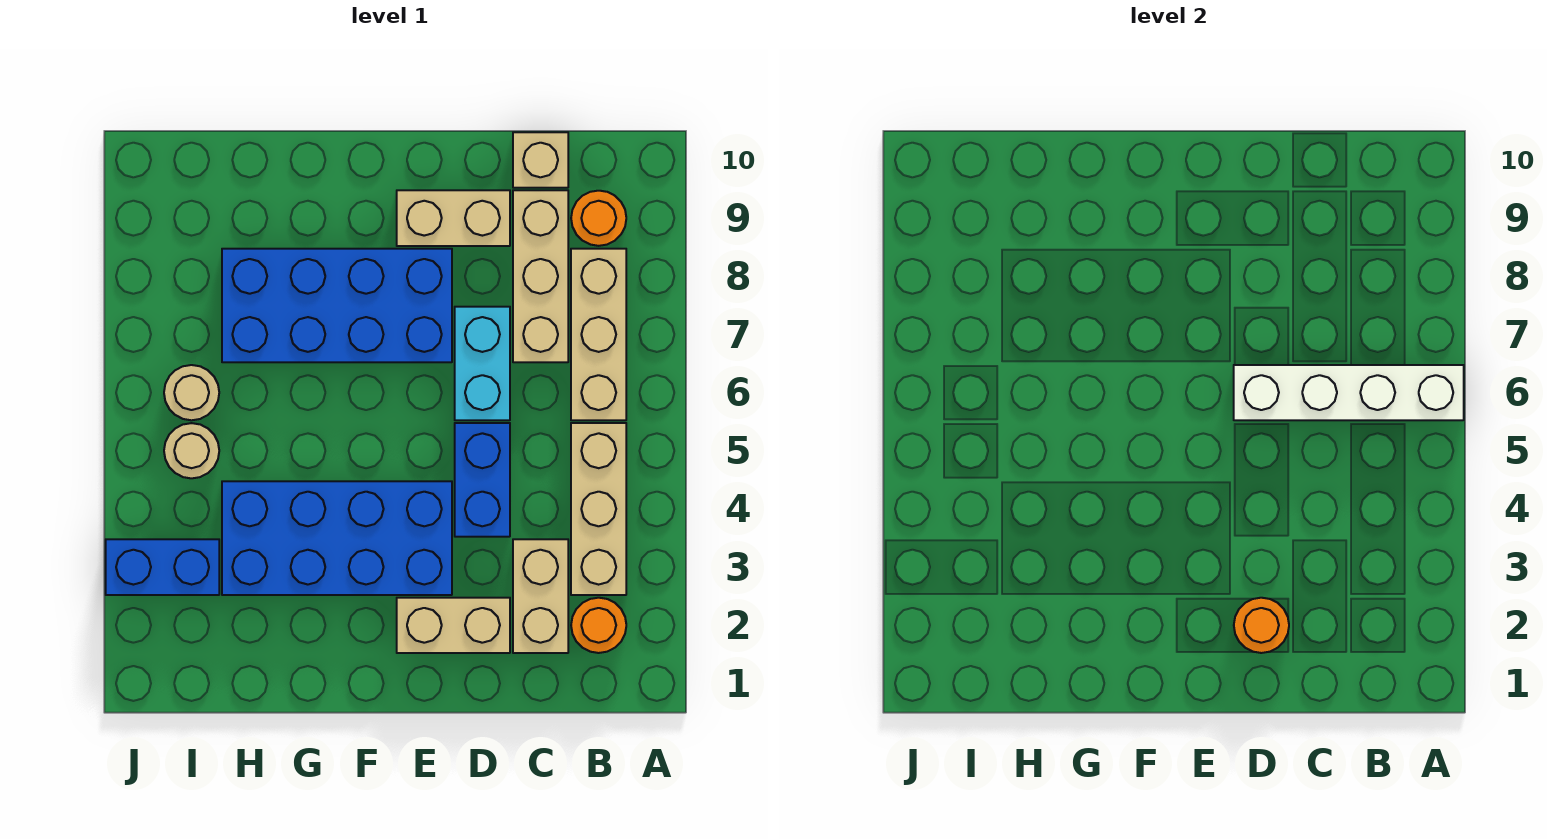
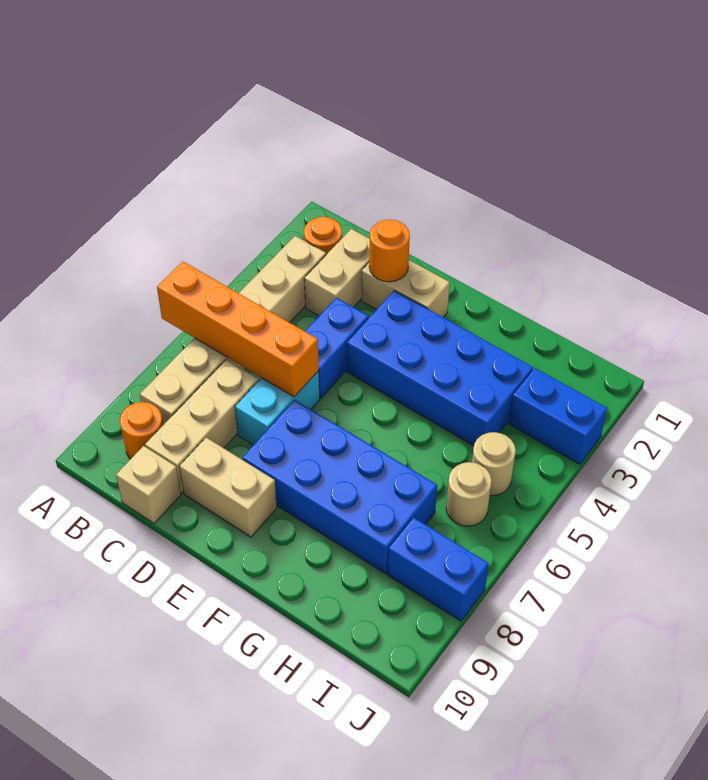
white 1x4 brick [1234,365,1464,420] -> orange 1x4 brick [157,262,319,397]
none -> blue 1x2 brick [388,517,489,621]

